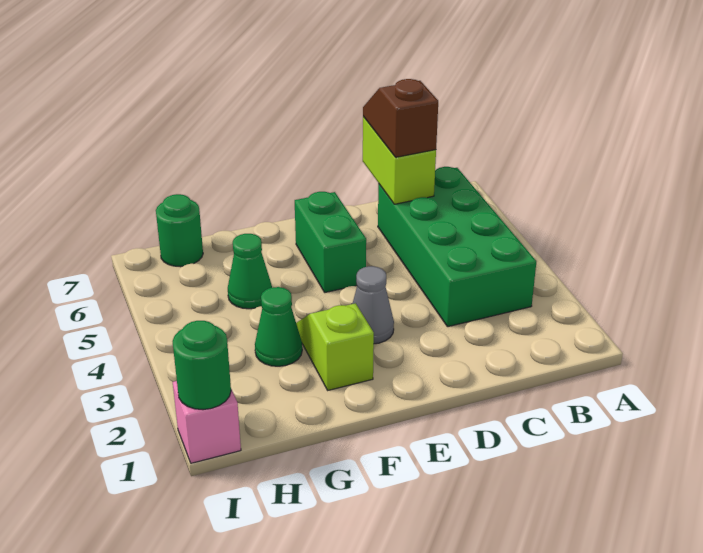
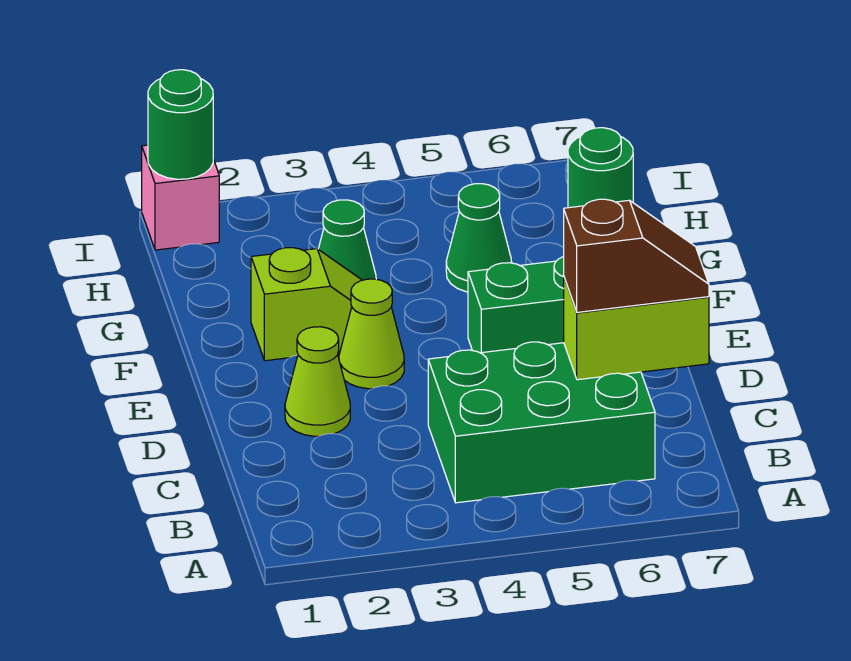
green 2x4 brick [378,167,536,327] -> green 2x3 brick [428,342,655,503]
none -> lime 1x1 cone [285,327,350,436]
grey 1x1 cone [353,266,394,344] -> lime 1x1 cone [339,279,404,389]

